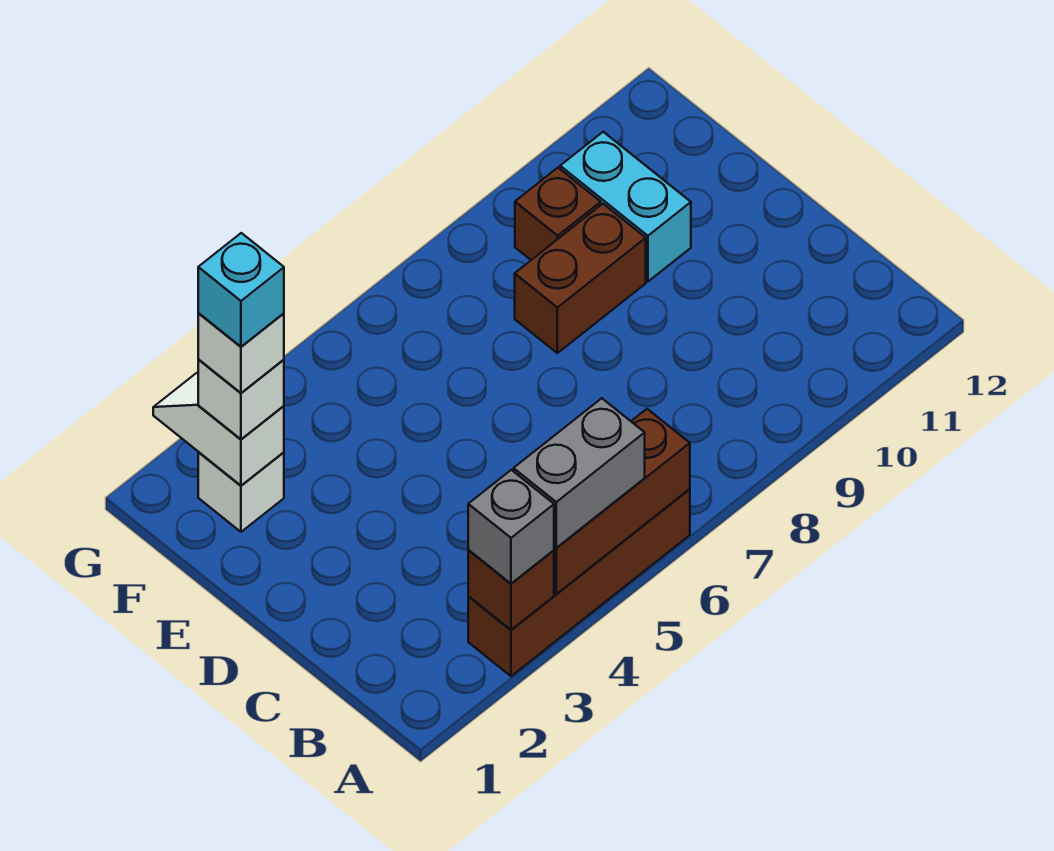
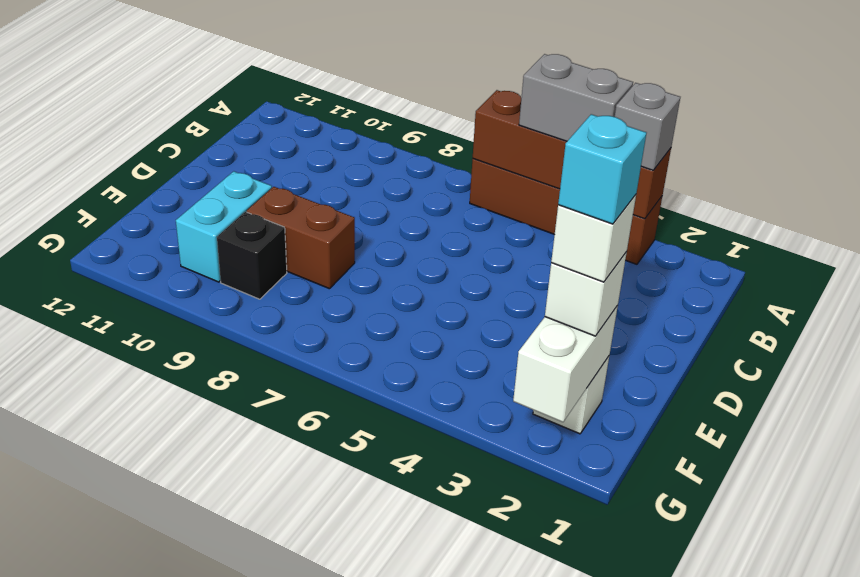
white 1x2 slope [153,373,284,486] -> white 1x2 brick [513,306,618,422]
brown 1x1 brick [515,168,601,260] -> black 1x1 brick [217,212,287,299]

